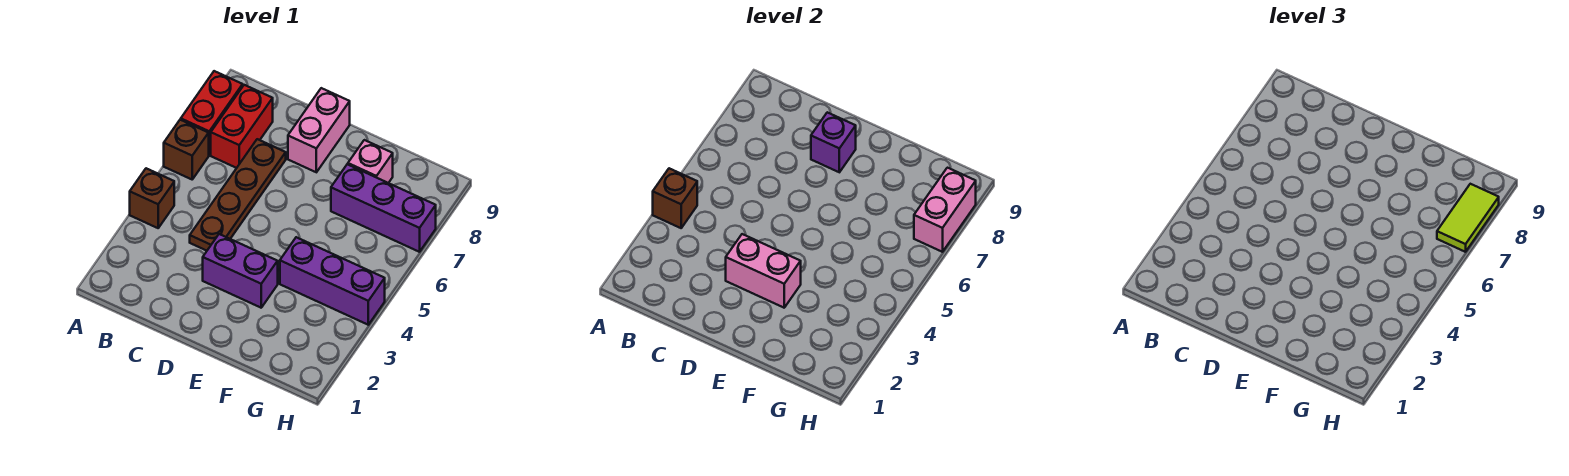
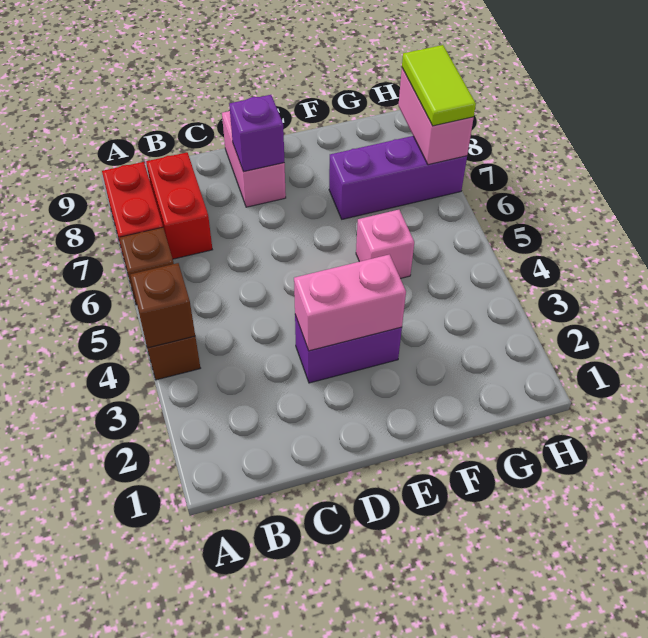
brown 1x4 plate [190,139,286,251] -> none
purple 1x3 brick [280,237,385,325] -> none
pink 1x1 brick [348,140,393,183] -> pink 1x1 brick moved to [356,210,414,279]

